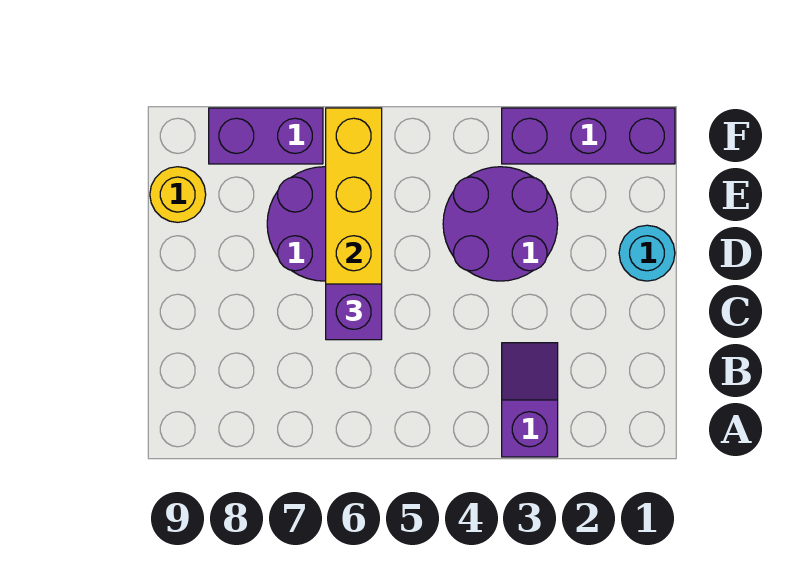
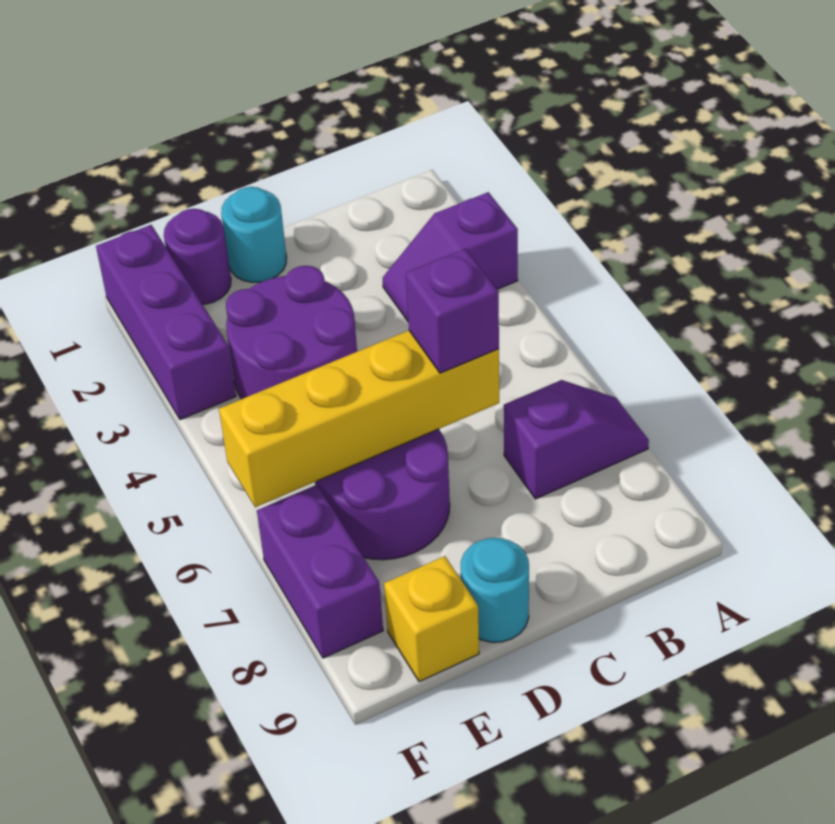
none -> purple 1x2 slope [504,380,649,499]
none -> cyan 1x1 round brick [461,538,529,642]
none -> purple 1x1 round brick [164,209,231,305]
yellow 1x1 round brick [150,167,206,222] -> yellow 1x1 brick [384,556,479,682]

